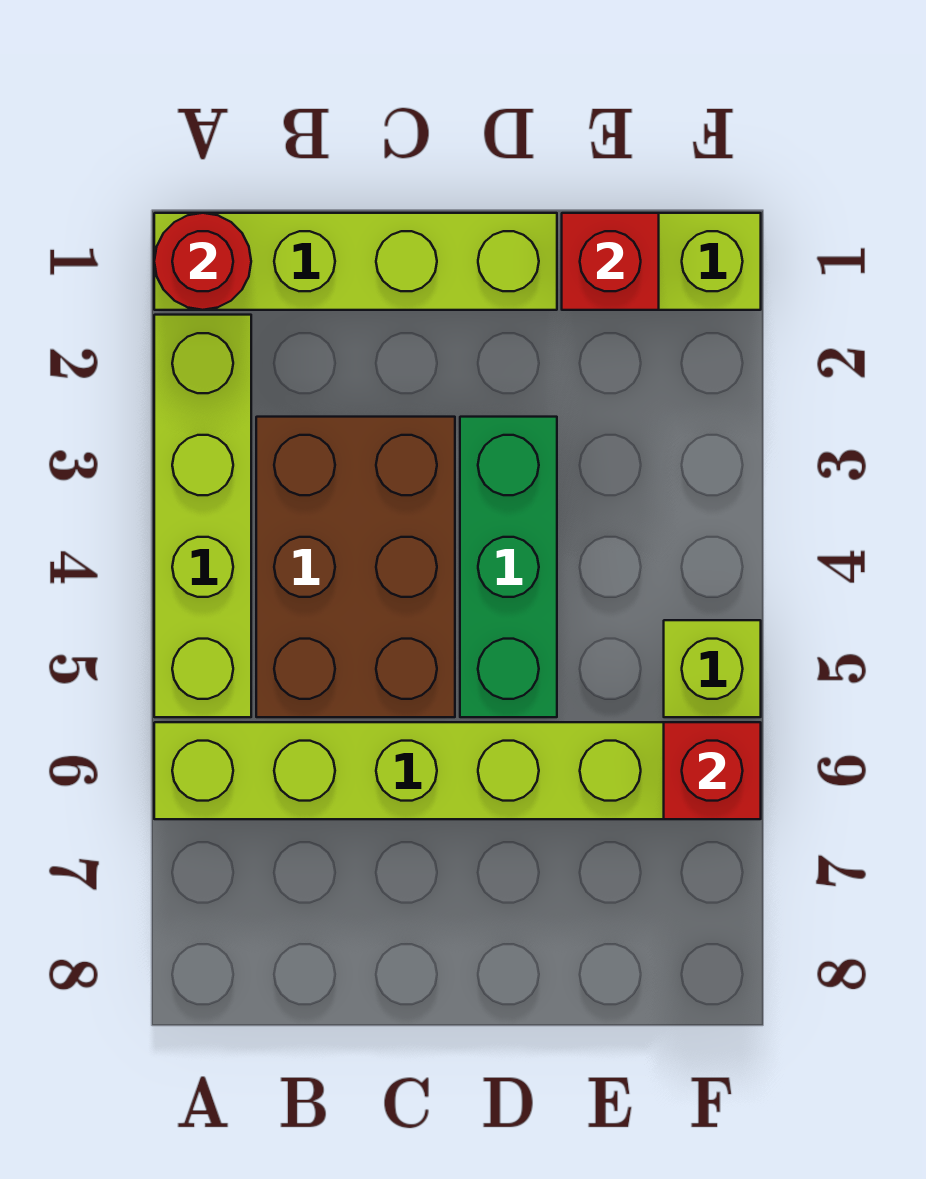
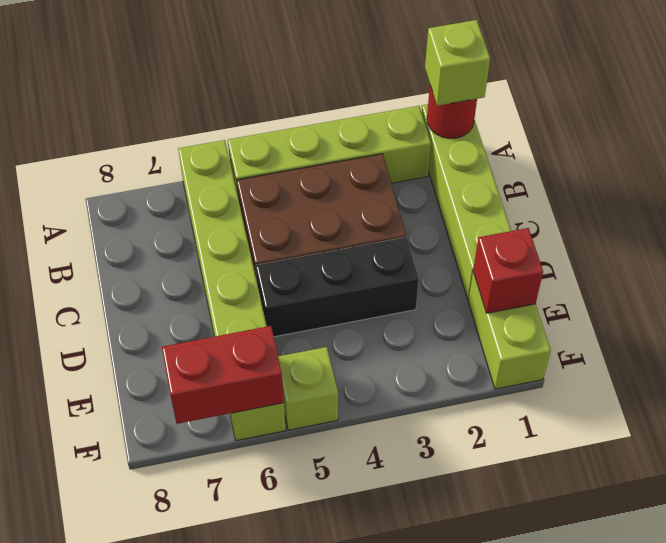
none -> lime 1x1 brick [425,20,490,106]
green 1x3 brick [460,417,557,717] -> black 1x3 brick [256,237,419,337]
red 1x1 brick [664,722,761,819] -> red 1x2 brick [162,326,284,424]

